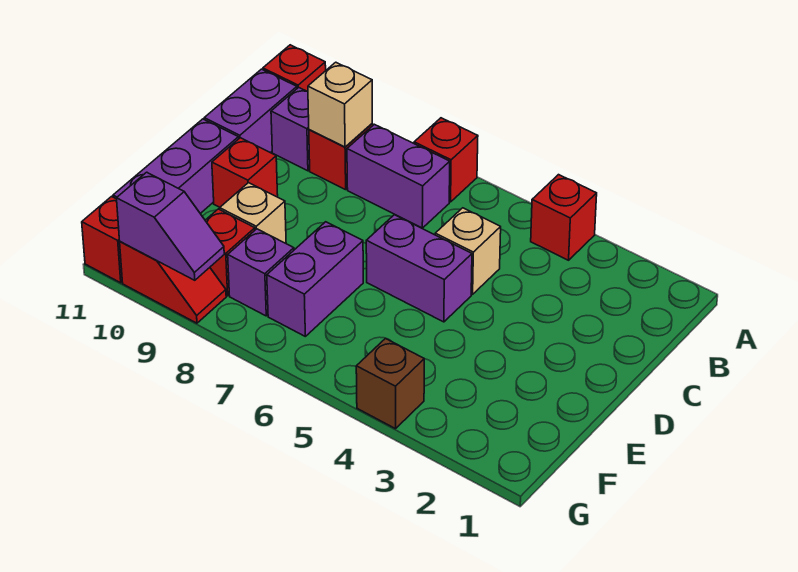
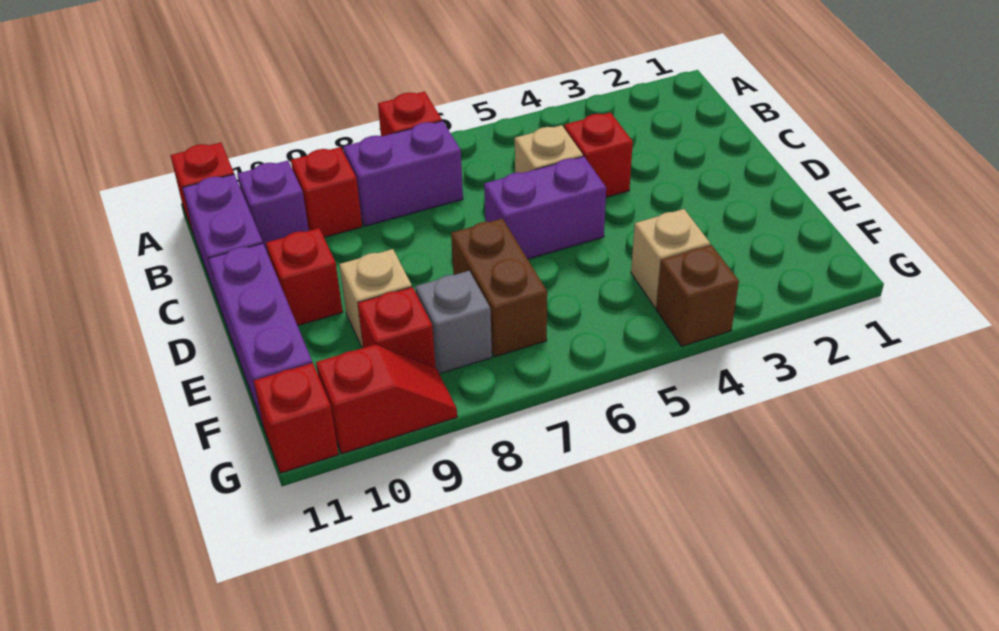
red 1x1 brick [531,175,597,260] -> red 1x1 brick moved to [564,112,633,197]
tan 1x1 brick [308,62,372,147] -> tan 1x1 brick moved to [631,209,710,308]
purple 1x2 brick [267,222,363,336] -> brown 1x2 brick [451,218,547,357]
purple 1x1 brick [228,229,294,316] -> grey 1x1 brick [415,271,492,374]
purple 1x2 slope [117,172,224,280] -> none

